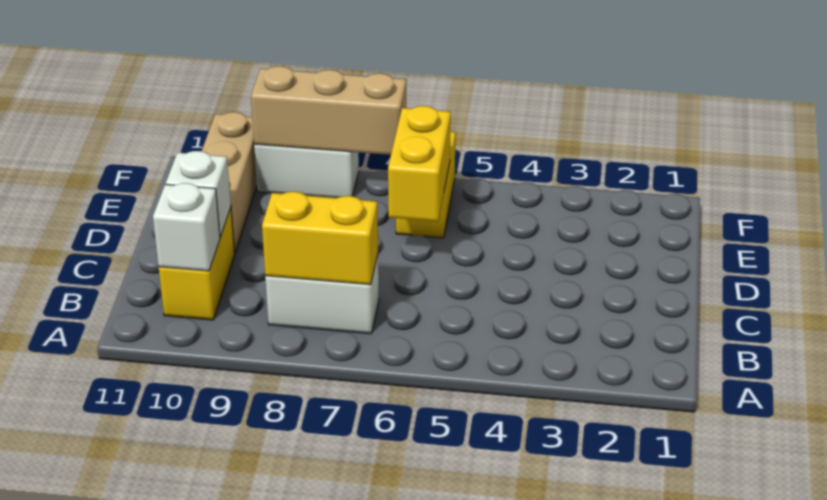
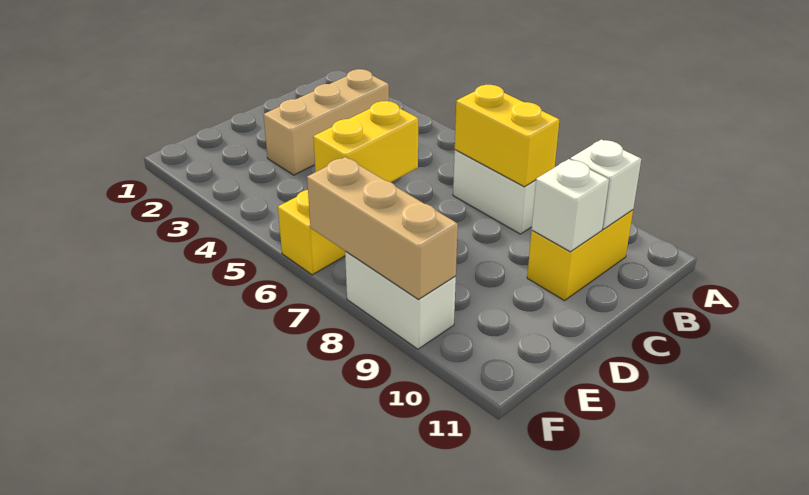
tan 1x3 brick [202,112,257,252] -> tan 1x3 brick moved to [263,69,389,175]

